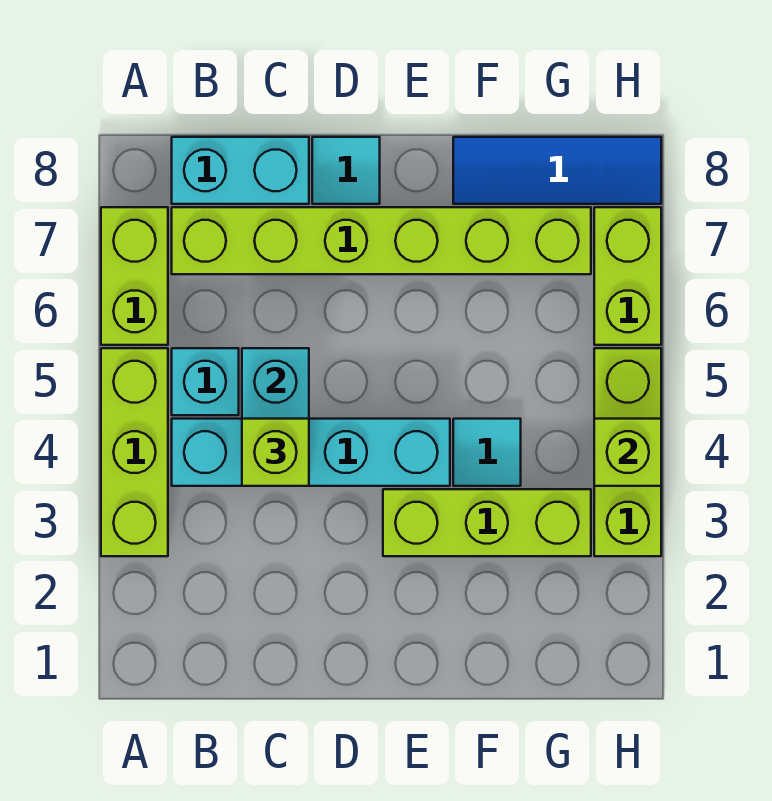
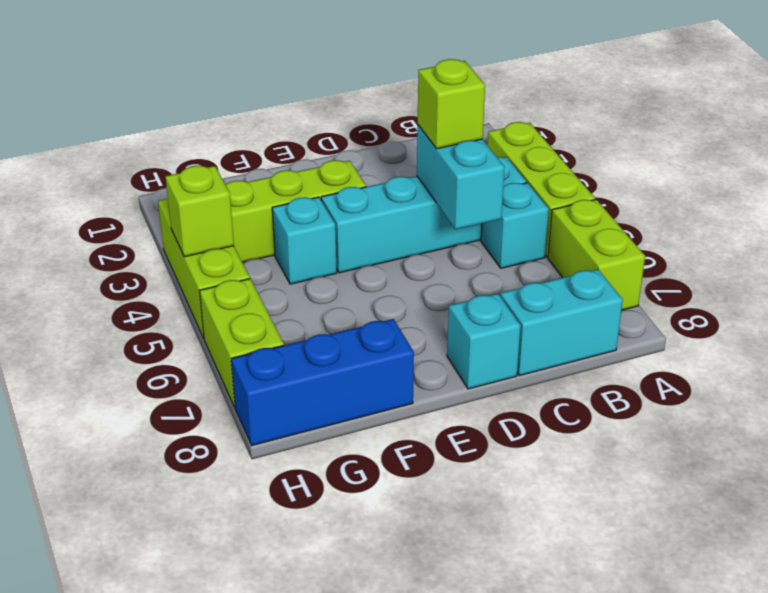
lime 1x6 brick [172,207,591,274] -> none
cyan 1x1 tile [312,137,380,204] -> cyan 1x1 brick [447,294,521,389]
cyan 1x1 tile [453,419,521,486] -> cyan 1x1 brick [272,197,337,284]
blue 1x3 tile [453,137,661,204] -> blue 1x3 brick [231,319,414,445]

